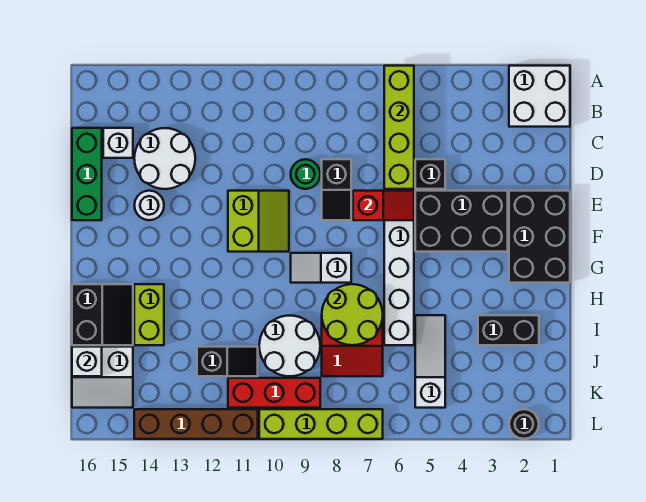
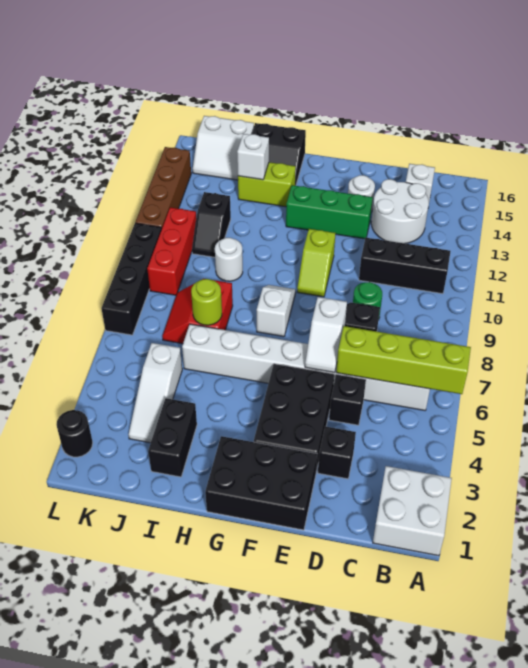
none -> black 1x3 brick [359,237,451,294]
green 1x3 brick [72,128,102,220] -> green 1x3 brick moved to [286,185,373,239]
none -> black 1x1 brick [318,427,356,479]
red 1x2 slope [353,191,414,220] -> white 1x2 slope [305,297,347,373]
lime 2x2 slope [228,191,289,252] -> lime 1x2 slope [297,229,336,297]
lime 2x2 round brick [322,284,383,345] -> lime 1x1 round brick [191,279,222,325]
white 1x3 slope [415,315,445,408] -> white 1x3 slope turned to [129,343,182,443]
white 2x2 round brick [259,316,320,376] -> white 1x1 round brick [215,238,243,281]
white 2x2 slope [72,347,133,408] -> white 2x2 slope turned to [193,116,254,180]
white 1x1 brick [72,347,102,376] -> white 1x1 brick moved to [237,134,269,180]
lime 1x4 brick [259,409,383,439] -> black 1x4 brick [101,223,161,335]

